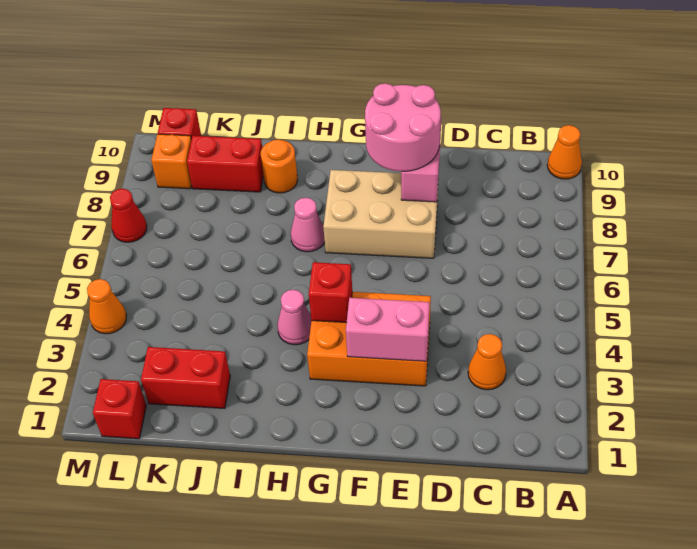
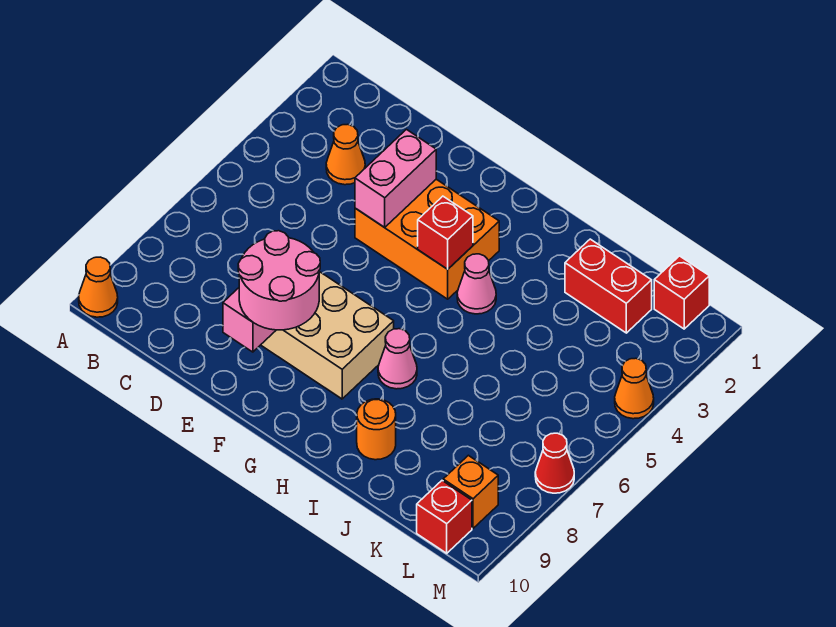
pink 1x2 brick [346,298,430,361] -> pink 1x2 brick turned to [355,129,436,227]
red 1x2 brick [187,136,263,192] -> none

